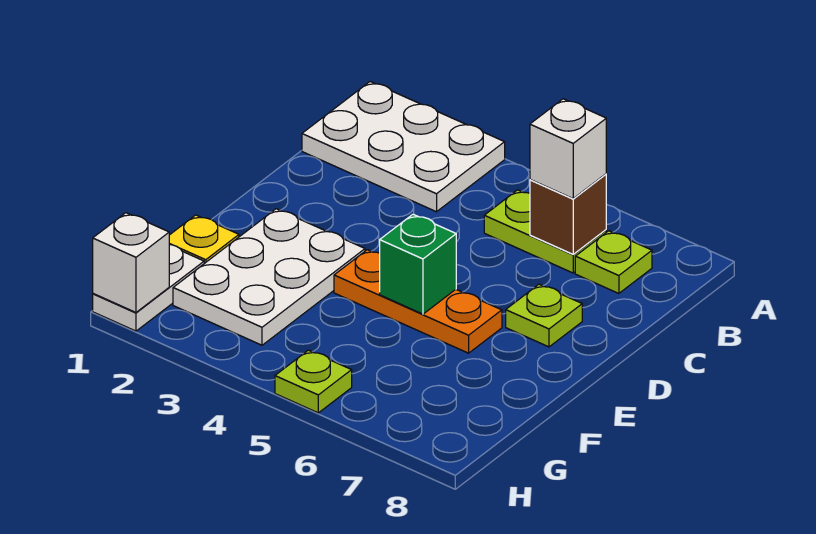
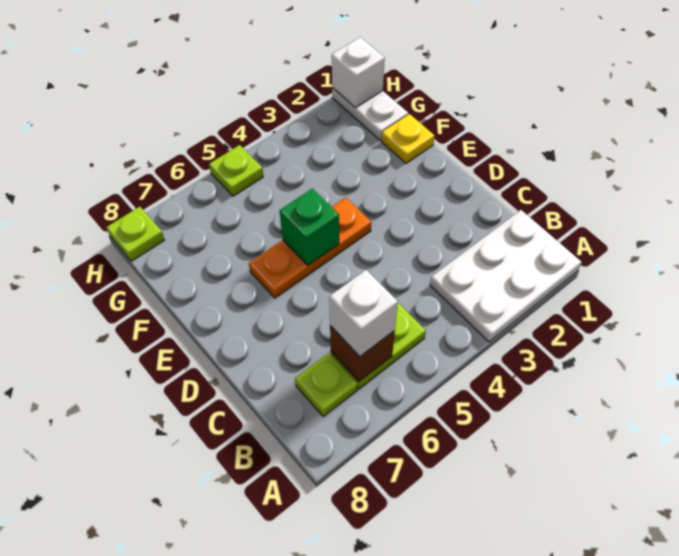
lime 1x1 plate [506,284,582,347] -> lime 1x1 plate moved to [107,207,164,261]
white 2x3 plate [173,209,365,345] -> none

